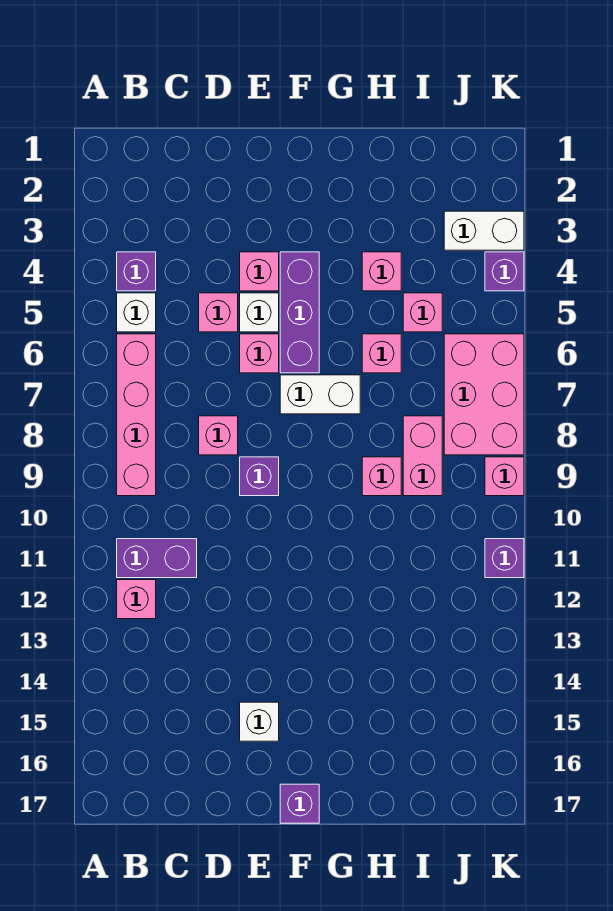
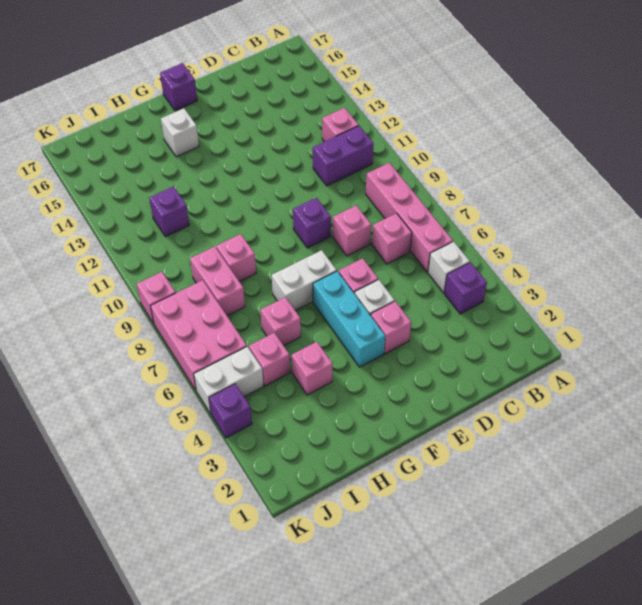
pink 1x1 brick [199,293,238,332] -> pink 1x1 brick moved to [372,213,412,264]
white 1x1 brick [240,702,279,741] -> white 1x1 brick moved to [161,108,199,157]
purple 1x3 brick [280,252,319,373] -> cyan 1x3 brick [313,271,385,367]
white 1x2 brick [444,211,524,250] -> white 1x2 brick moved to [194,347,264,414]
purple 1x1 brick [485,539,524,578] -> purple 1x1 brick moved to [149,186,189,237]

